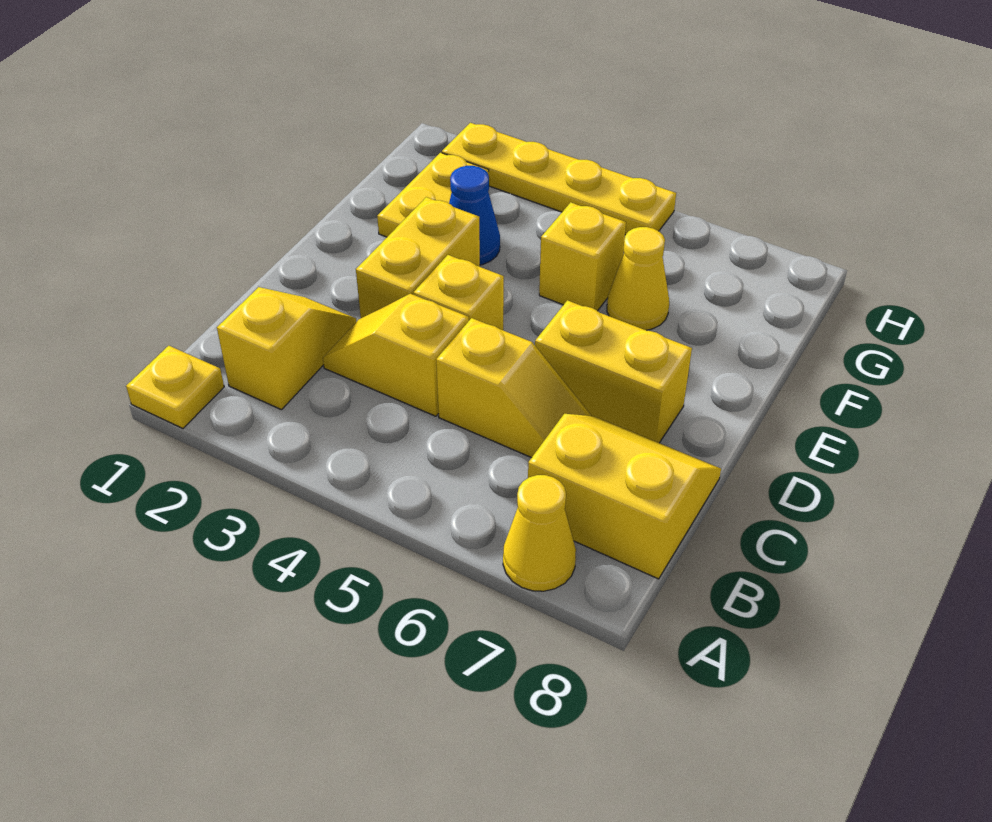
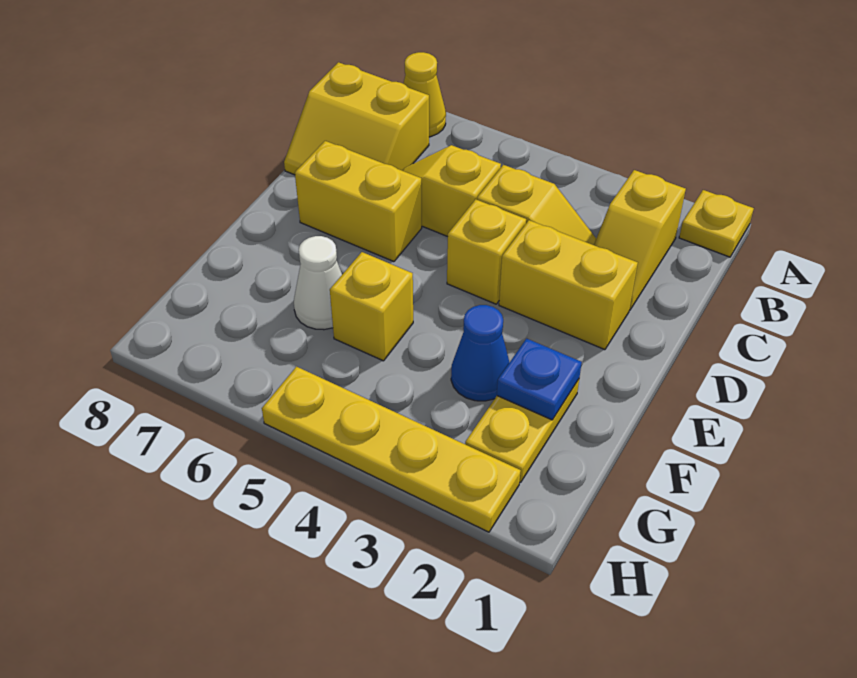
yellow 1x2 brick [356,197,480,318] -> yellow 1x2 brick turned to [499,220,638,350]
none -> blue 1x1 plate [497,339,582,420]
yellow 1x1 cone [607,227,669,330] -> white 1x1 cone [294,236,342,330]

